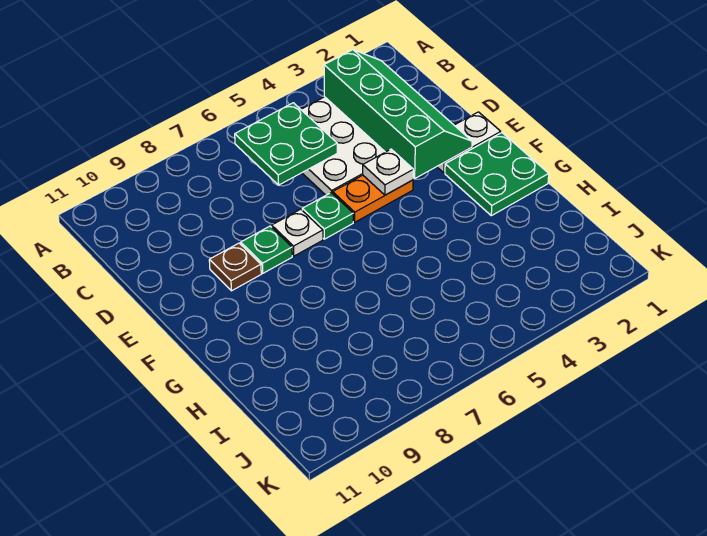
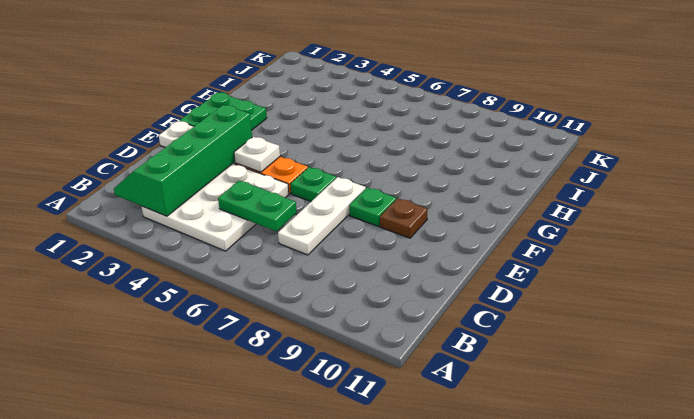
green 2x2 plate [235,103,337,185] -> green 1x2 plate [218,181,297,231]
white 1x1 plate [272,209,323,256] -> white 1x3 plate [278,177,366,255]

